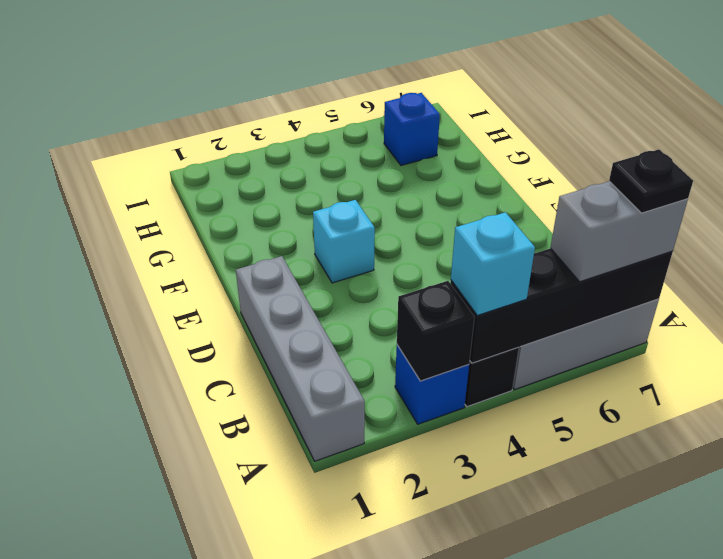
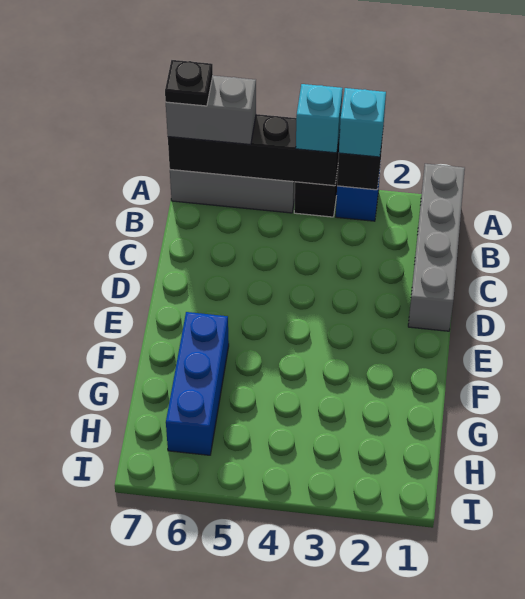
cyan 1x1 brick [313,200,375,283] -> cyan 1x1 brick moved to [339,88,386,157]
blue 1x1 brick [384,93,440,165] -> blue 1x3 brick [166,312,229,455]

